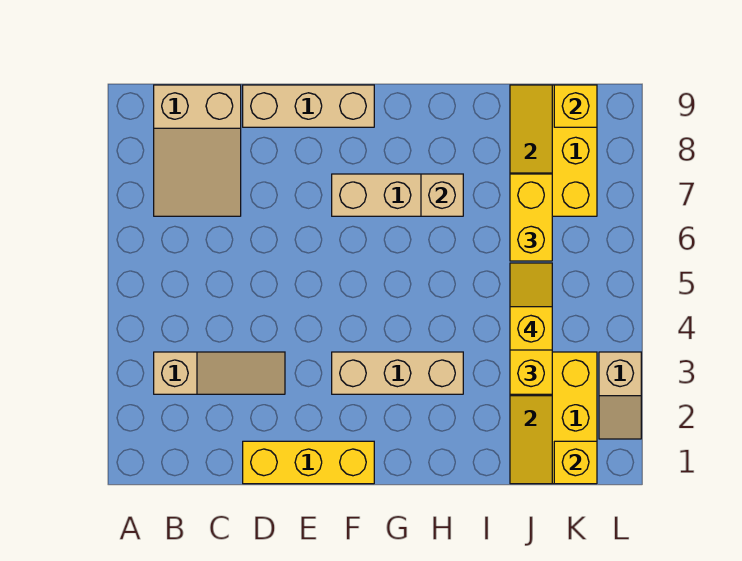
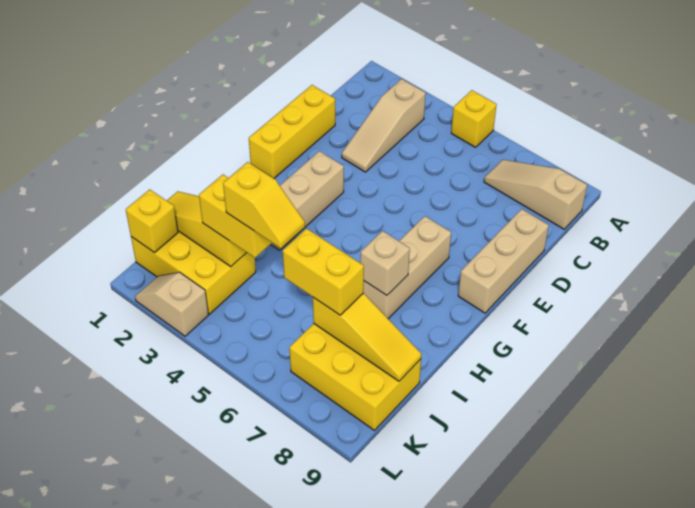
tan 2x3 slope [154,85,241,216] -> tan 1x3 slope [484,160,587,229]
yellow 1x1 brick [554,85,597,127] -> yellow 1x1 brick moved to [451,90,497,147]

